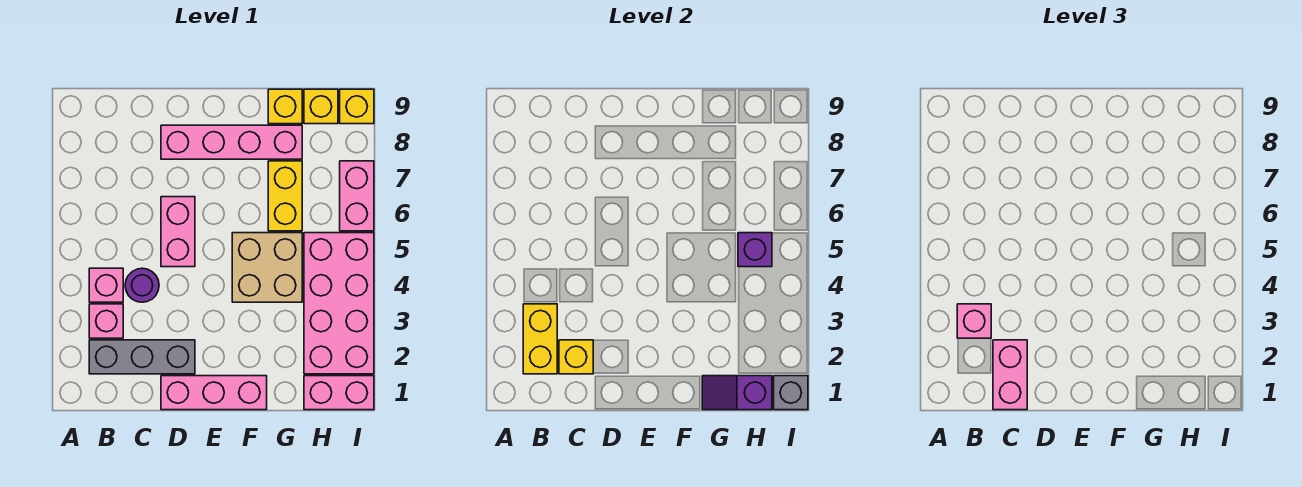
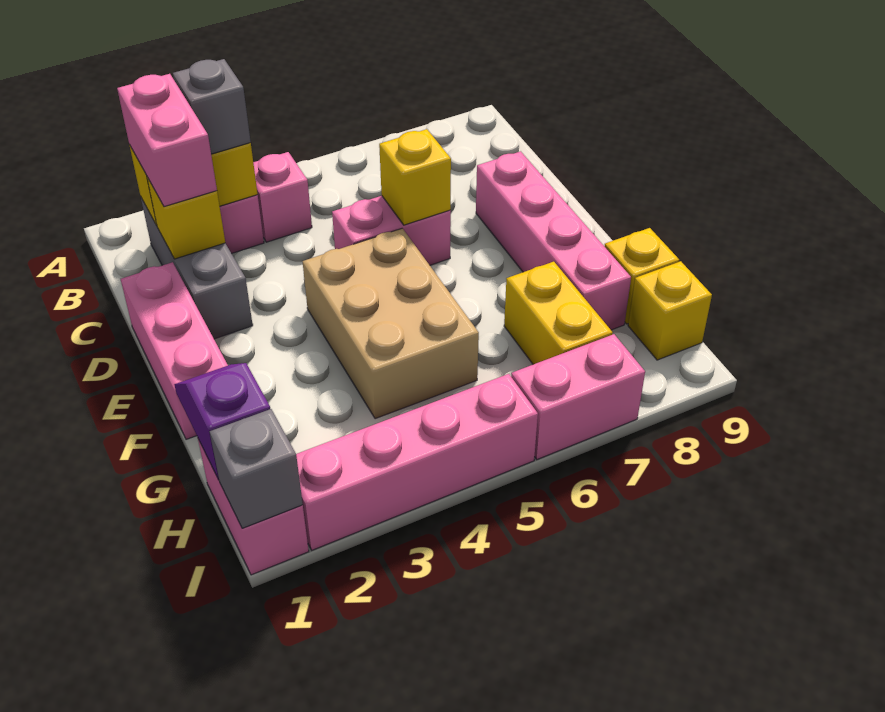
pink 1x1 brick [957,304,991,338] -> grey 1x1 brick [173,59,251,154]
pink 1x2 brick [993,340,1027,410] -> pink 1x2 brick turned to [117,74,217,207]
purple 1x1 round brick [125,268,159,302] -> none
tan 2x2 brick [232,233,302,302] -> tan 2x3 brick [303,228,479,419]
yellow 1x2 brick [268,161,302,231] -> yellow 1x2 brick turned to [504,262,613,364]
pink 2x4 brick [304,233,374,374] -> pink 1x4 brick [296,374,538,550]
purple 1x1 brick [738,233,772,267] -> none
yellow 1x1 brick [340,89,374,124] -> yellow 1x1 brick moved to [379,129,451,225]

